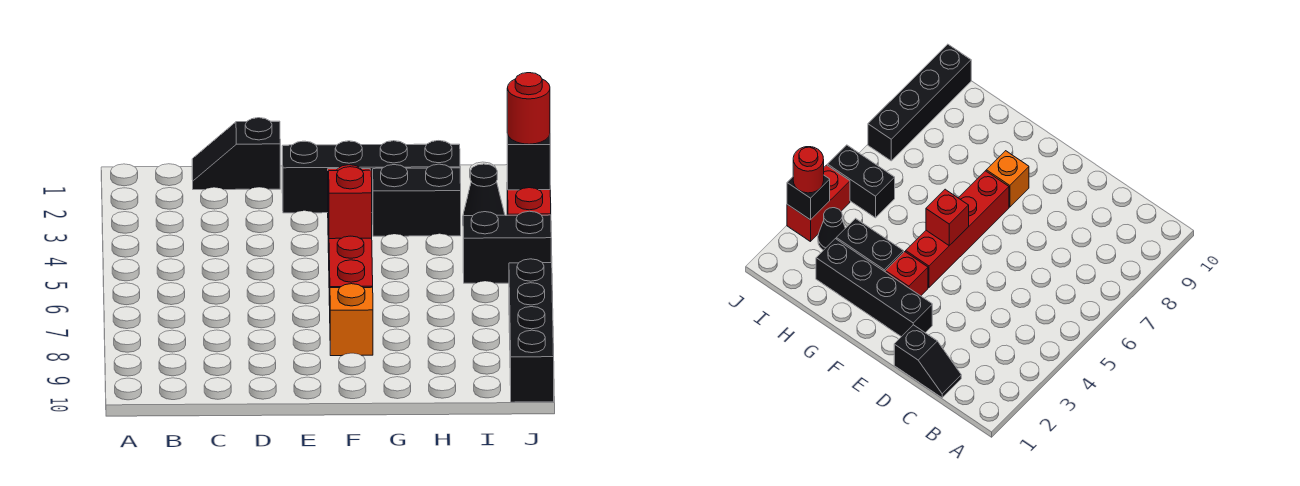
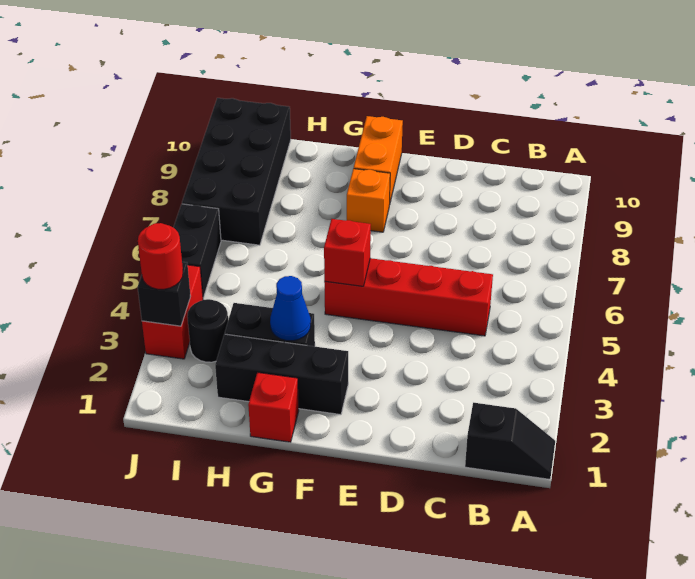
black 1x2 slope [192,118,280,190] -> black 1x2 slope moved to [465,403,555,479]
black 1x4 brick [282,141,460,213] -> black 1x3 brick [215,334,348,415]
red 1x1 brick [885,252,928,296] -> red 1x1 brick moved to [248,372,299,442]
red 1x4 brick [328,193,373,306] -> red 1x4 brick turned to [324,258,493,336]
none -> orange 1x2 brick [354,116,403,202]
none -> blue 1x1 cone [270,276,311,341]
black 1x1 cone [463,164,505,216] -> black 1x1 round brick [187,299,228,362]
black 1x2 brick [463,211,551,283] -> black 1x2 brick turned to [173,204,221,298]
black 1x4 brick [509,259,554,402] -> black 2x4 brick [182,98,291,245]

